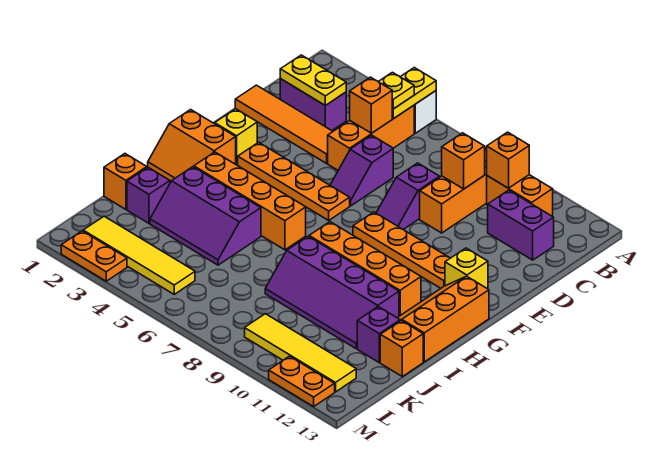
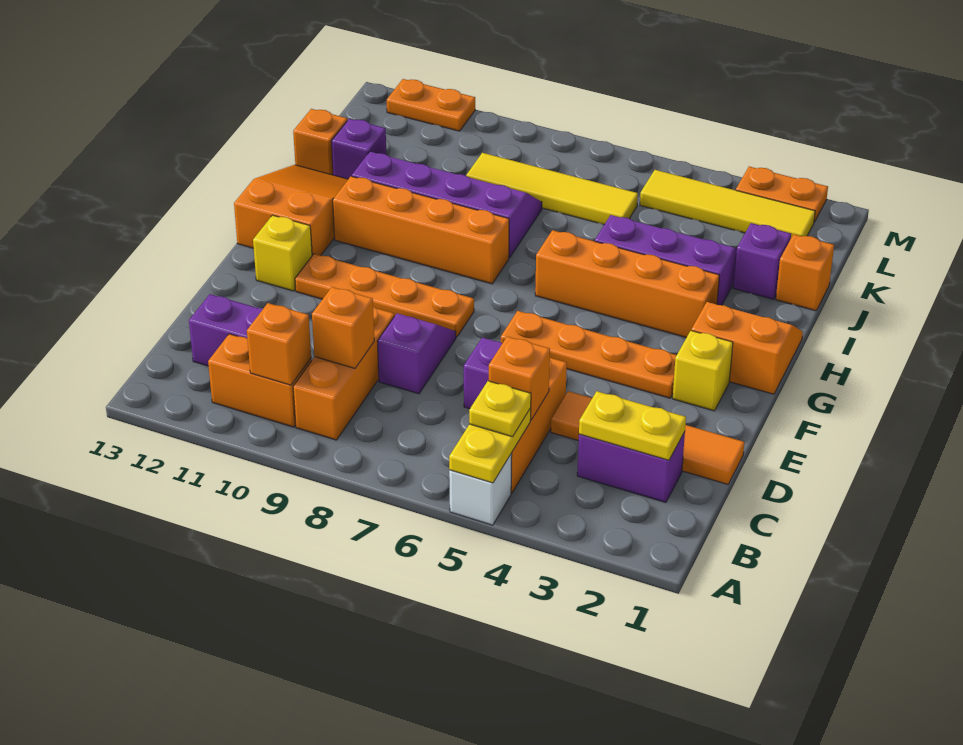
orange 2x3 slope [397,276,489,362] -> orange 2x3 slope turned to [234,165,348,256]
yellow 1x4 tile [245,314,356,392] -> yellow 1x4 tile moved to [466,153,638,225]

